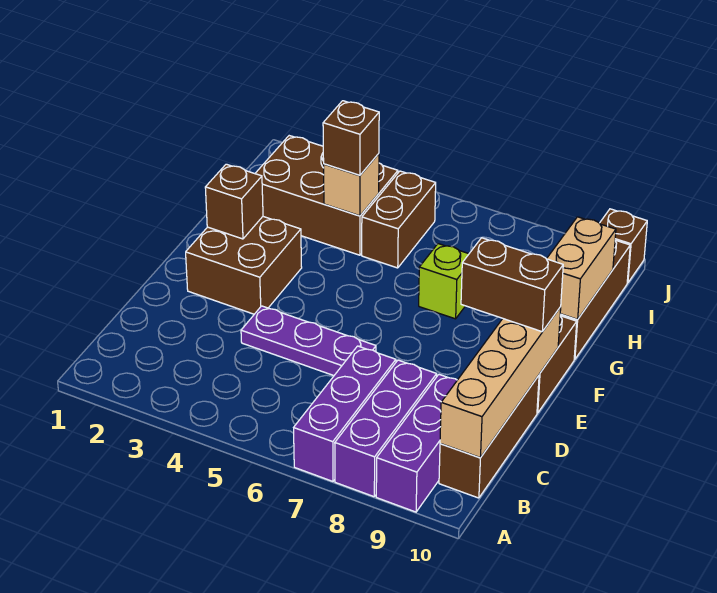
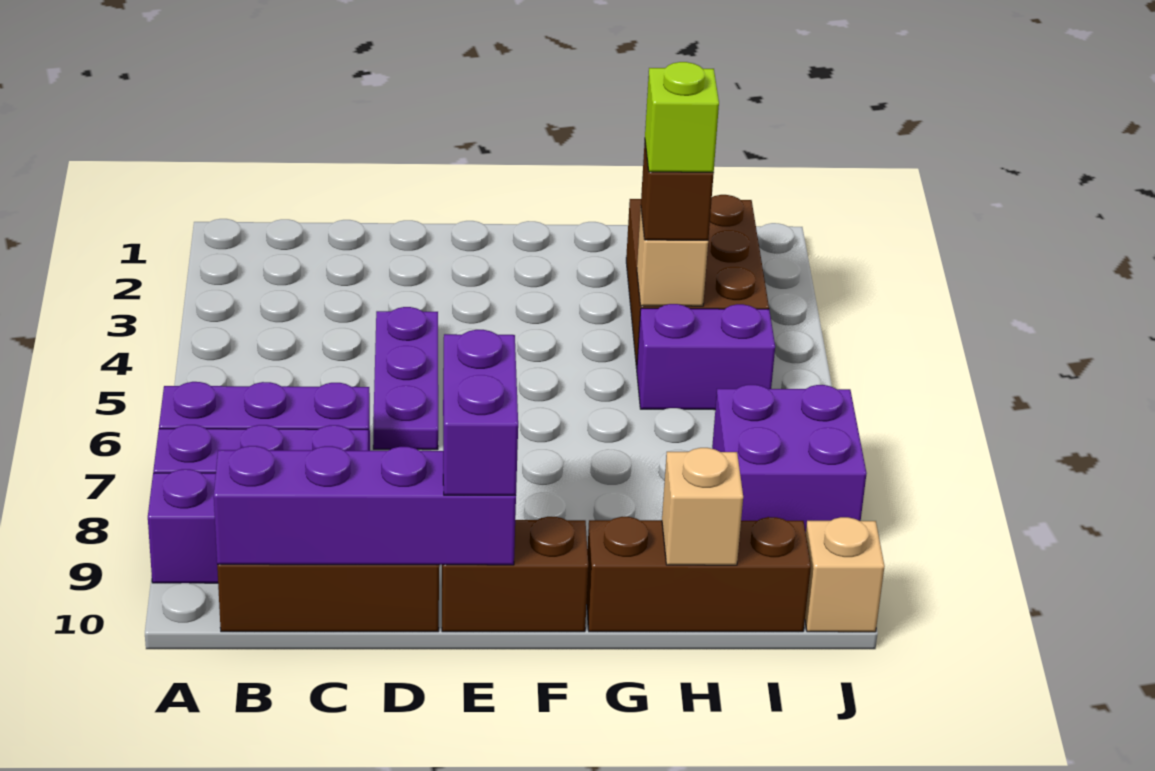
tan 1x4 brick [440,307,561,458] -> purple 1x4 brick [214,446,516,565]
brown 2x2 brick [186,217,302,314] -> none
brown 1x2 brick [461,238,563,332] -> purple 1x2 brick [443,330,518,495]
brown 1x1 brick [205,164,263,239] -> none
lime 1x1 brick [419,244,469,319] -> lime 1x1 brick moved to [645,62,719,172]
tan 1x2 brick [547,217,616,319] -> tan 1x1 brick [662,448,743,565]
brown 1x2 brick [362,171,436,268] -> purple 1x2 brick [637,304,775,410]
none -> purple 2x2 brick [712,385,867,533]
brown 1x1 brick [600,209,647,283] -> tan 1x1 brick [805,517,885,632]

